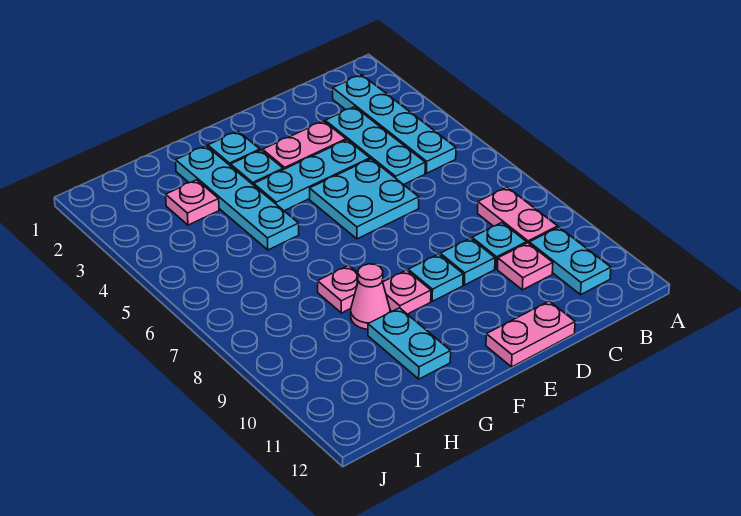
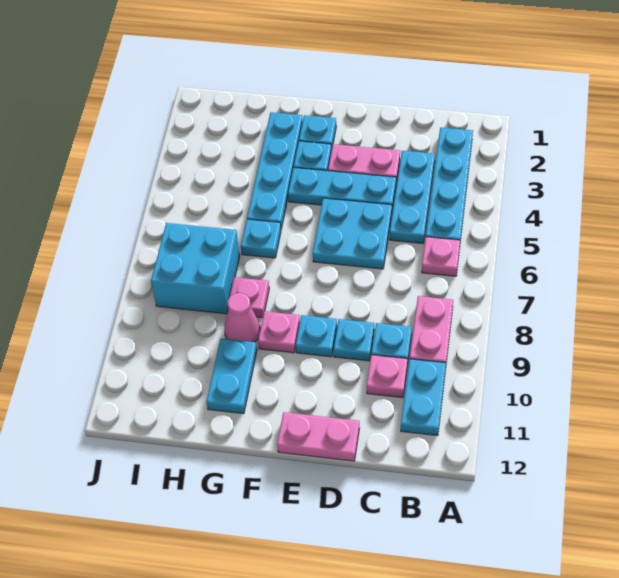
none -> cyan 1x1 plate [241,219,281,258]
pink 1x1 plate [166,180,219,225] -> pink 1x1 plate moved to [422,237,460,276]
none -> cyan 2x2 brick [151,223,240,314]

